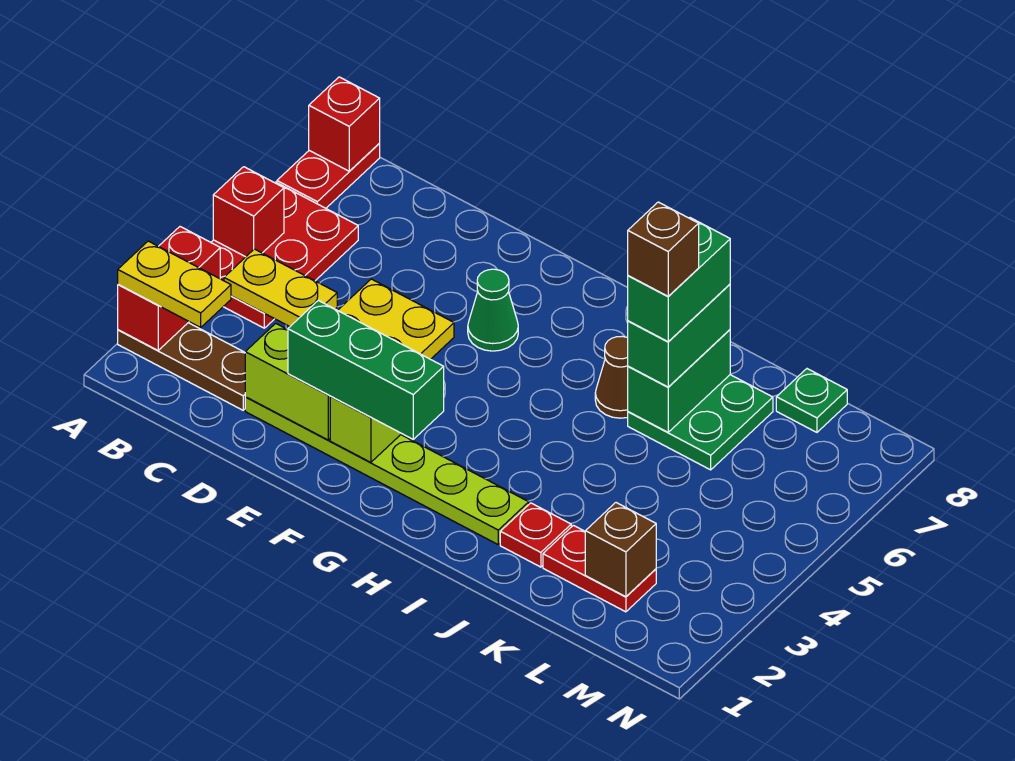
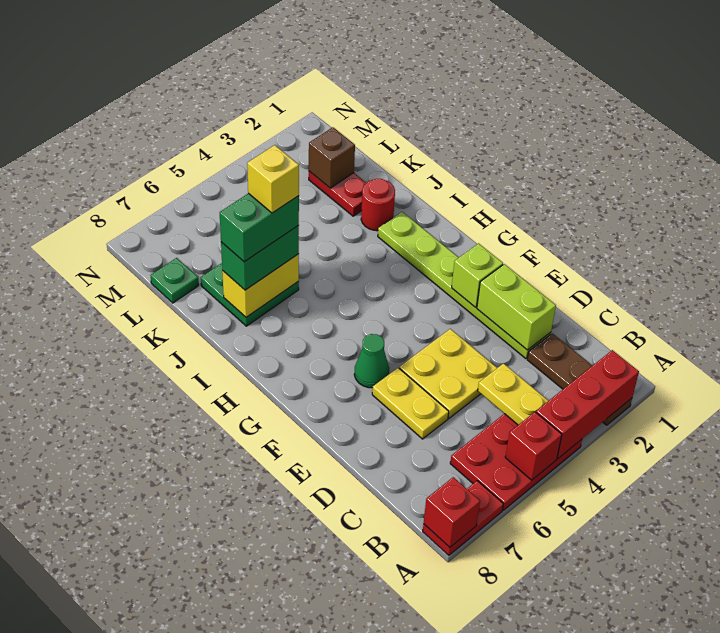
red 1x2 brick [118,227,220,351] -> red 1x3 brick [536,350,639,459]
yellow 1x2 plate [118,241,231,327] -> yellow 1x2 plate moved to [372,368,449,439]
green 1x3 brick [288,300,444,439] -> none
brown 1x1 cone [595,336,628,418] -> none
red 1x1 plate [500,503,571,567] -> red 1x1 round brick [361,179,395,231]
green 1x2 brick [628,330,730,432] -> yellow 1x2 brick [222,254,299,317]
brown 1x1 brick [628,202,699,296] -> yellow 1x1 brick [247,145,299,213]

